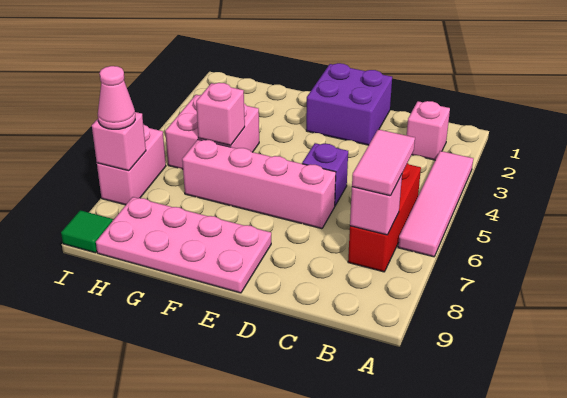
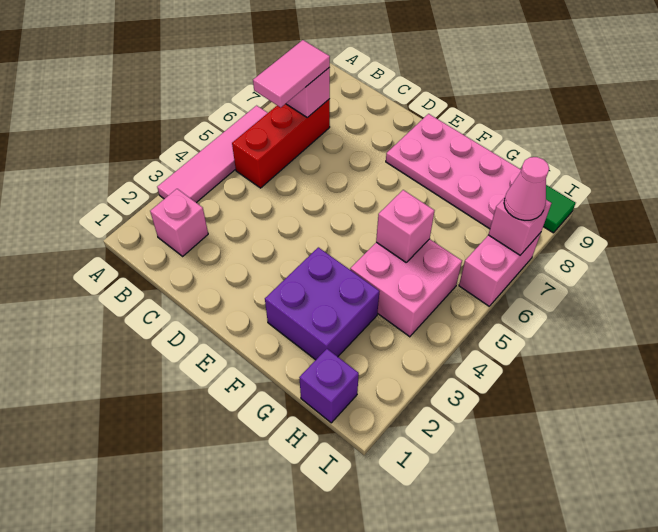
purple 2x2 brick [306,63,392,145] -> purple 2x2 brick moved to [265,247,380,360]
purple 1x1 brick [302,143,348,206] -> purple 1x1 brick moved to [299,349,359,423]
pink 1x4 brick [182,140,336,229] -> none

